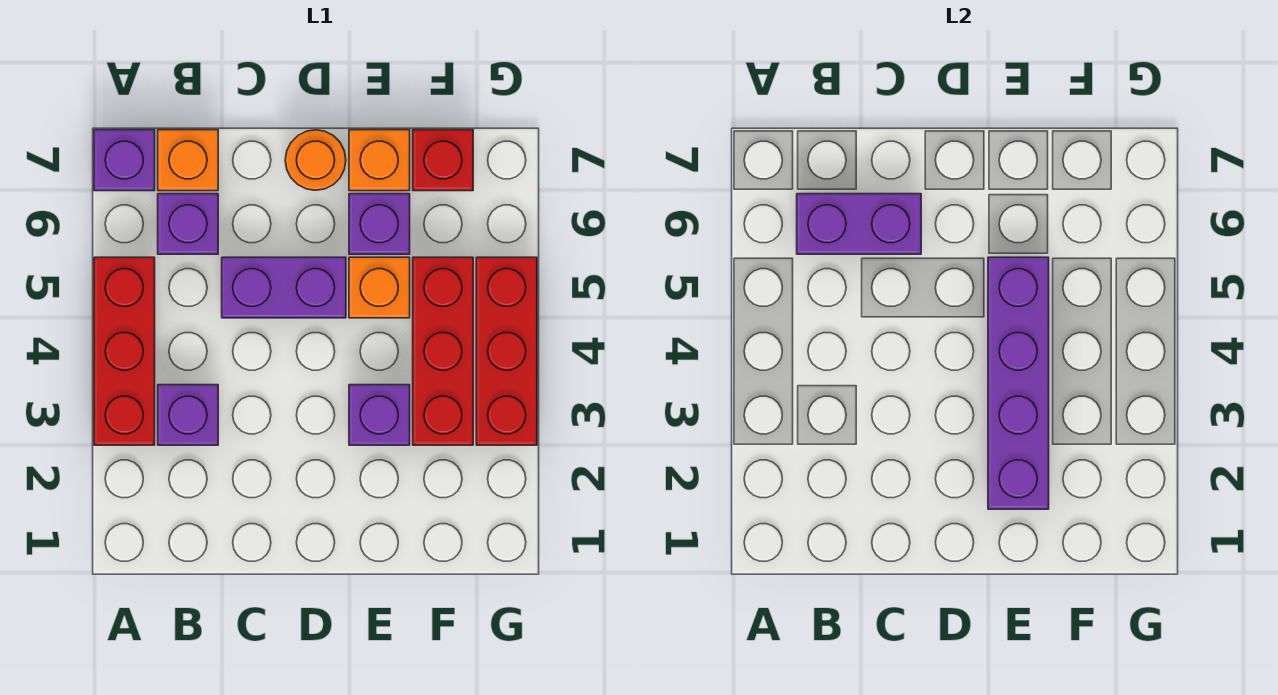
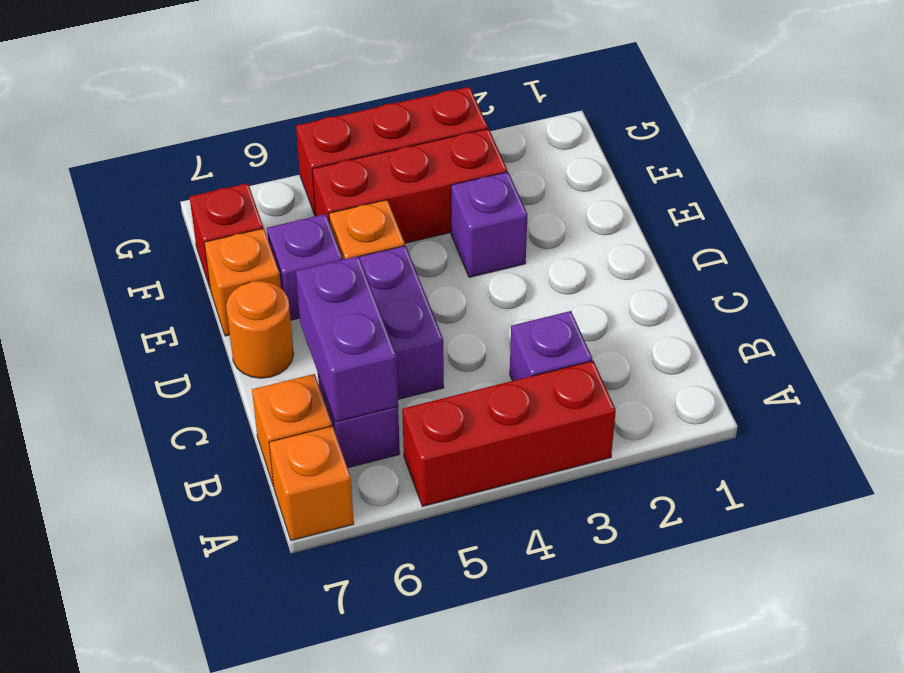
purple 1x1 brick [94,130,155,191] -> orange 1x1 brick [269,426,354,541]
purple 1x4 brick [988,257,1049,509] -> none

